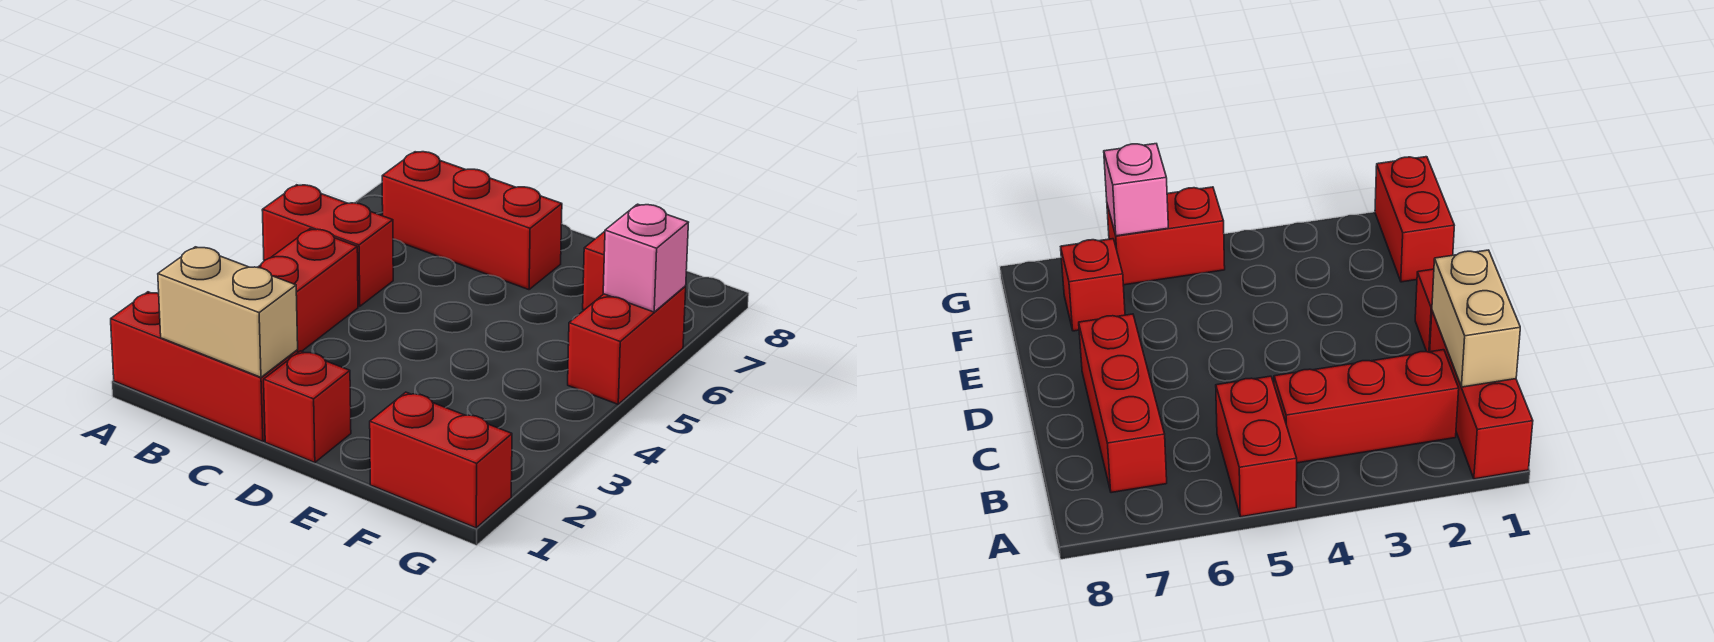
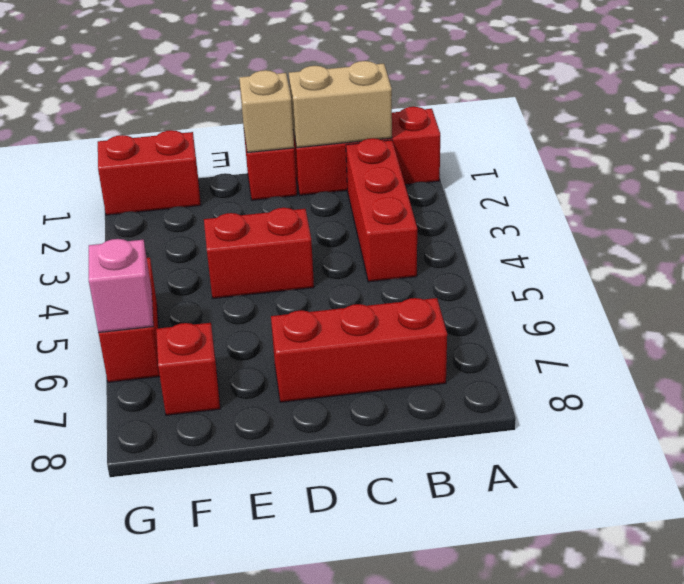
red 1x2 brick [262,185,393,306] -> red 1x2 brick moved to [204,208,314,299]
none -> tan 1x1 brick [239,70,294,153]

